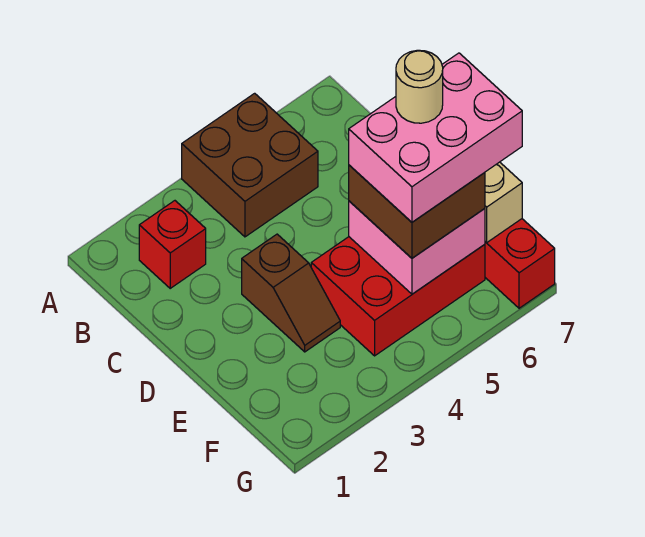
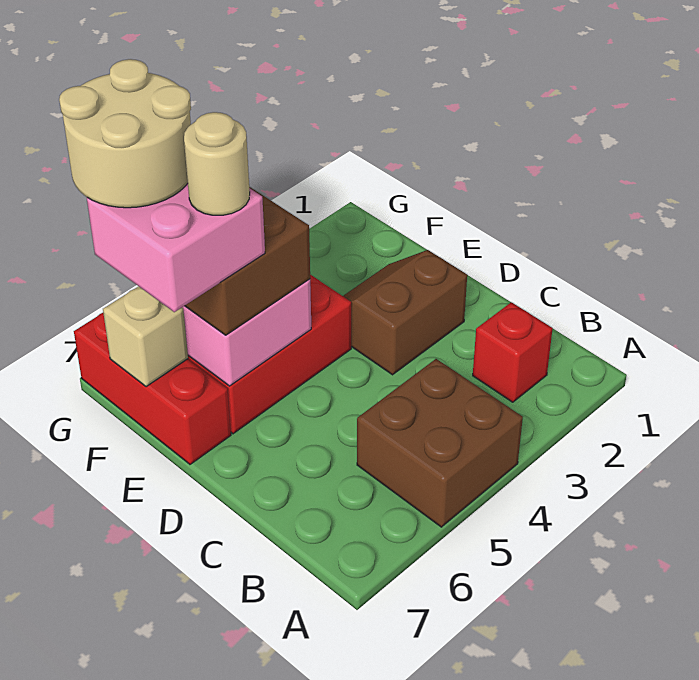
brown 1x2 slope [242,234,340,352] -> brown 2x2 slope [343,250,467,375]
pink 2x3 brick [349,53,522,222] -> pink 2x2 brick [87,184,265,312]
none -> tan 2x2 round brick [59,59,191,208]

